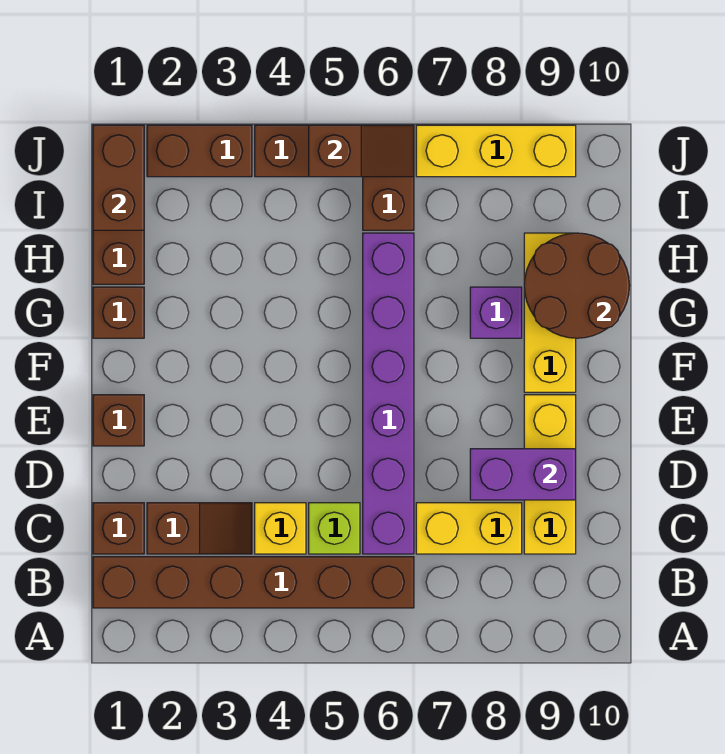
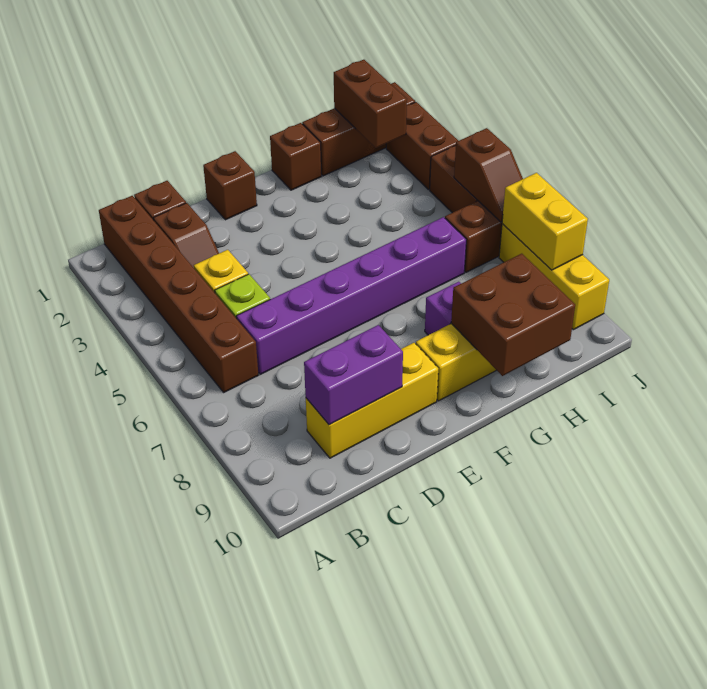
yellow 1x2 brick [416,503,522,554] -> yellow 1x2 brick moved to [502,173,588,270]
purple 1x2 brick [470,449,576,500] -> purple 1x2 brick turned to [304,325,403,425]
brown 2x2 round brick [524,233,630,338] -> brown 2x2 brick [451,254,575,376]
brown 1x2 brick [93,125,144,230] -> brown 1x2 brick turned to [334,60,407,148]

